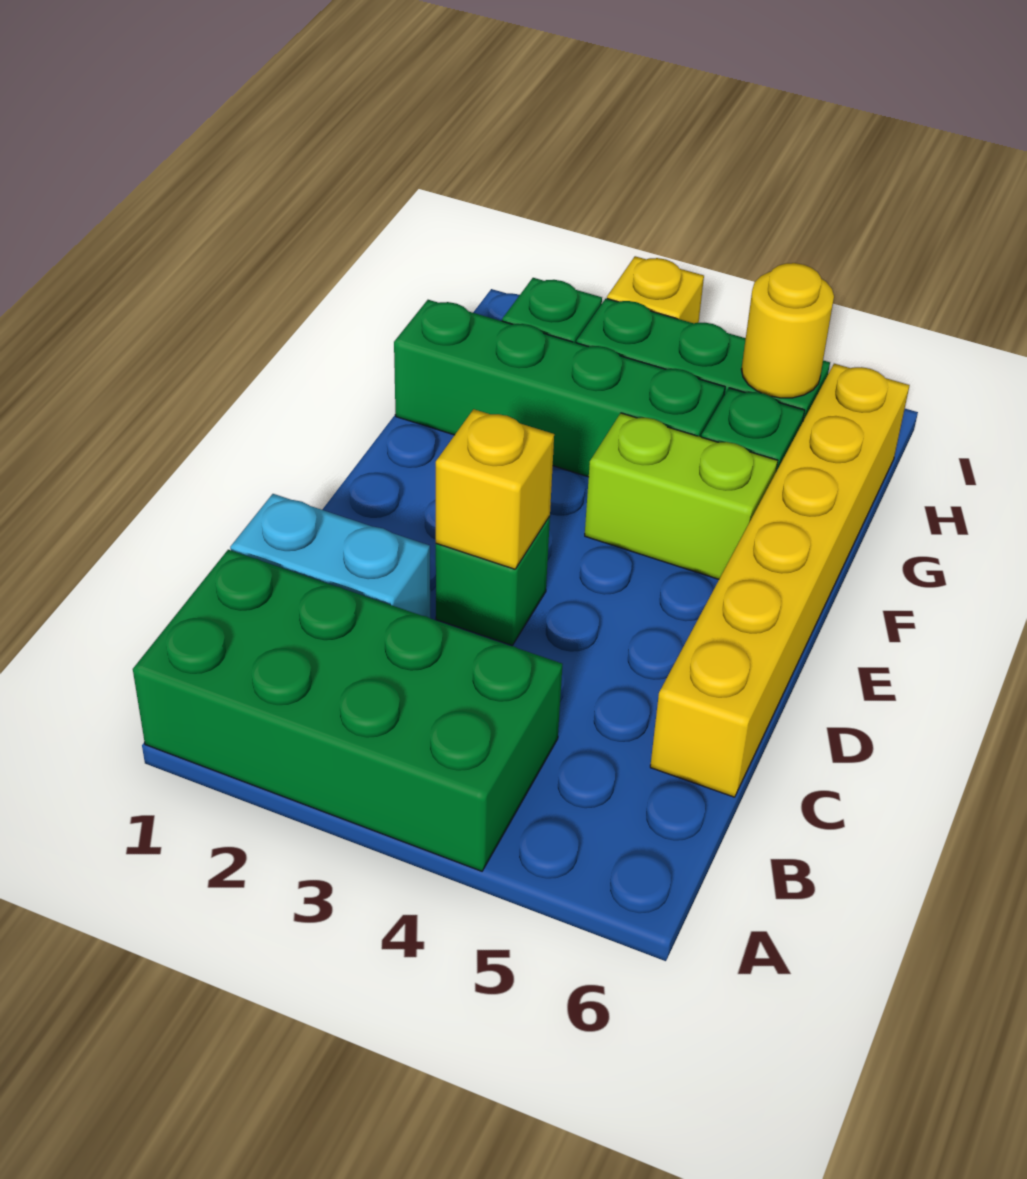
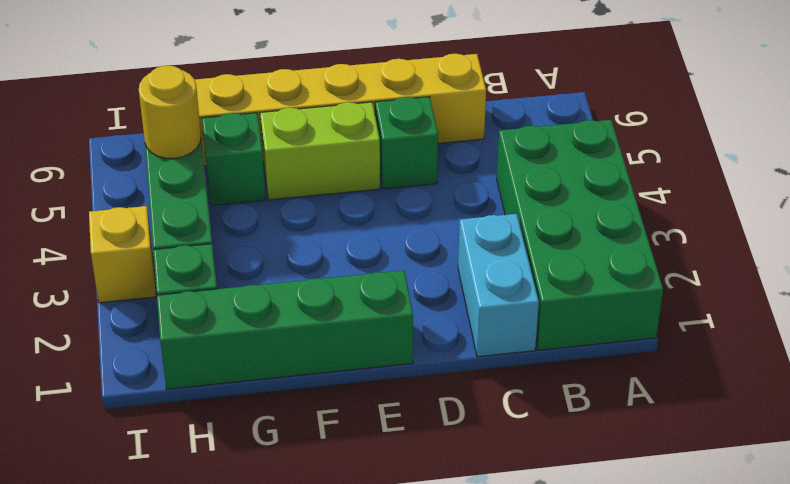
green 1x1 brick [436,516,550,645] -> green 1x1 brick moved to [375,97,438,189]
yellow 1x1 brick [436,409,554,569] -> none
lime 1x2 brick [585,413,778,579] -> lime 1x2 brick turned to [260,102,380,200]
green 1x4 brick [394,300,725,477] -> green 1x4 brick turned to [157,270,413,389]

